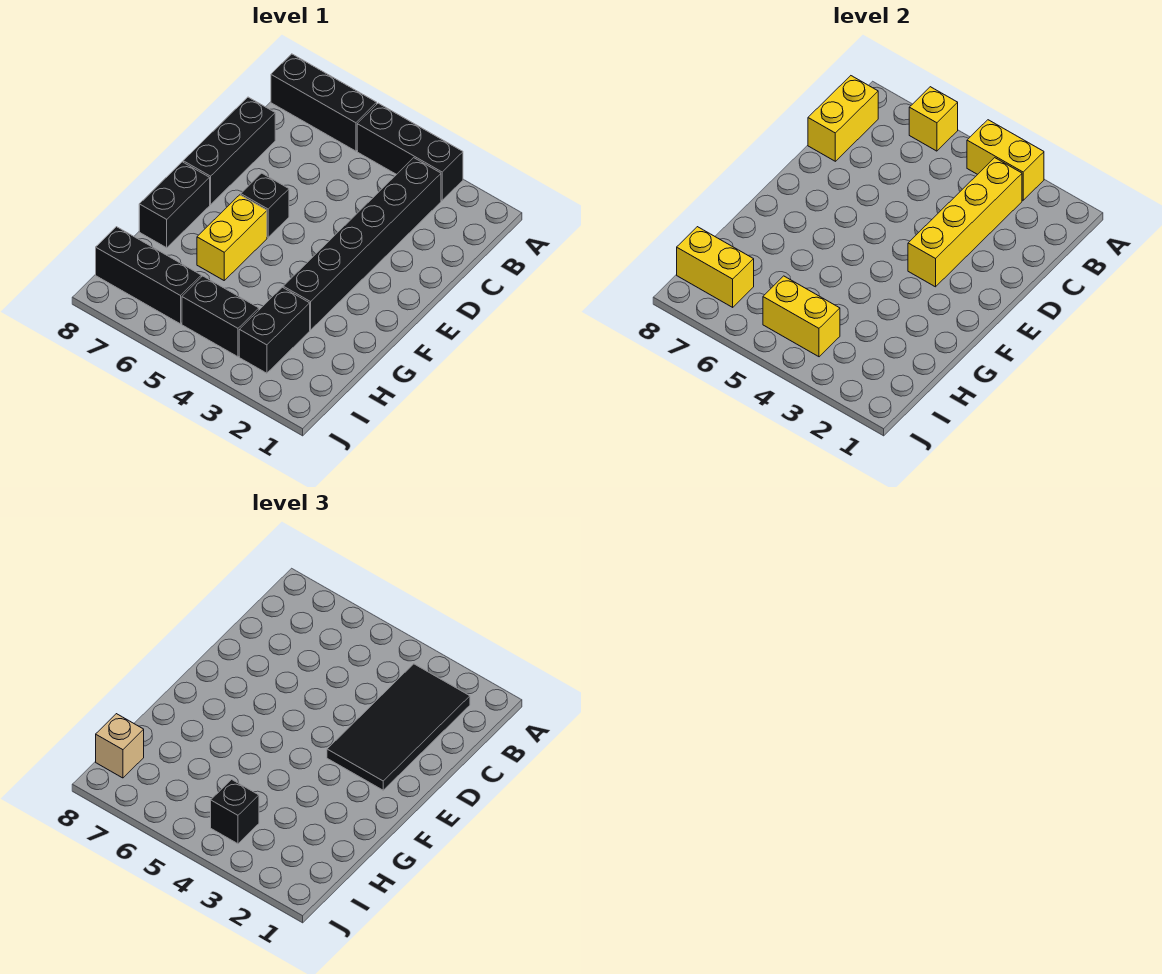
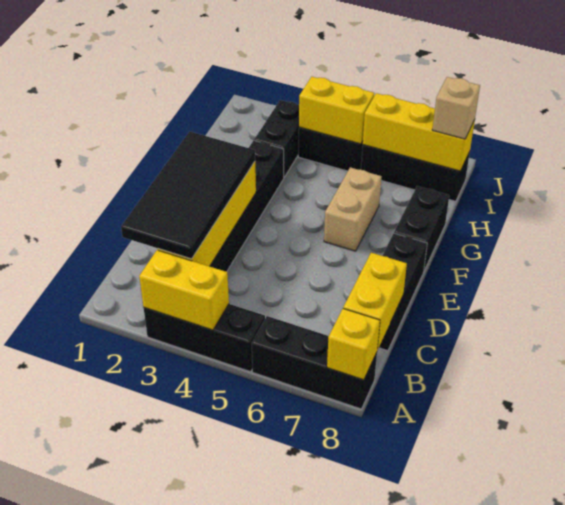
yellow 1x1 brick [909,87,958,151] -> yellow 1x1 brick moved to [327,309,380,380]
black 1x1 brick [241,173,289,237] -> none
yellow 1x2 brick [197,195,267,280] -> tan 1x2 brick [324,167,382,251]
black 1x1 brick [211,780,259,844] -> none
yellow 1x2 brick [677,227,754,307] -> yellow 1x3 brick [363,93,475,171]

